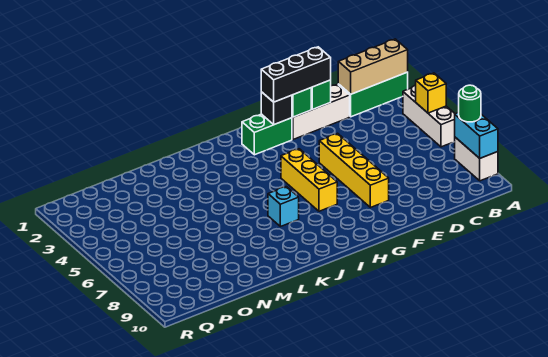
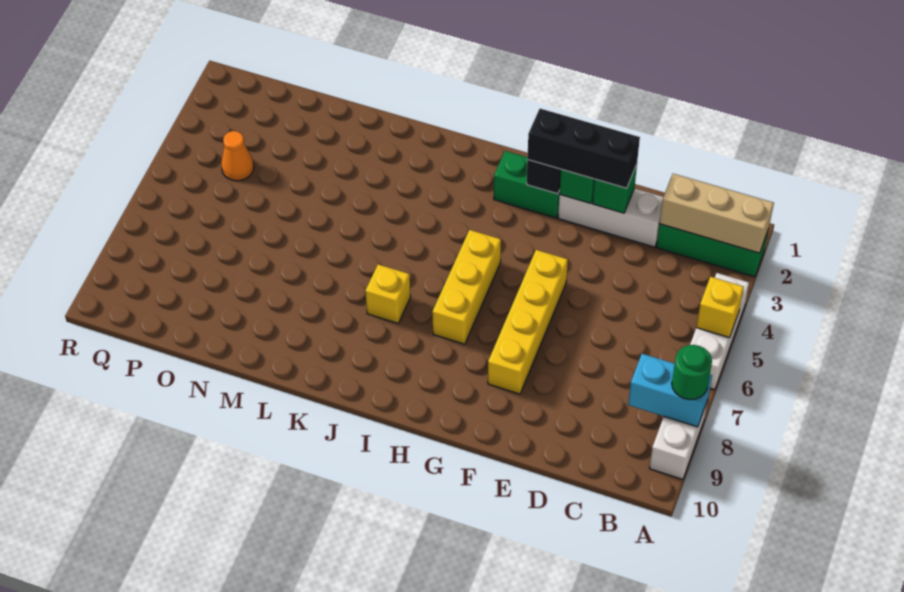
cyan 1x2 brick [455,113,498,158] -> cyan 1x2 brick turned to [628,354,712,427]
cyan 1x1 brick [268,187,299,227] -> yellow 1x1 brick [365,264,411,323]
none -> orange 1x1 cone [221,131,254,181]

